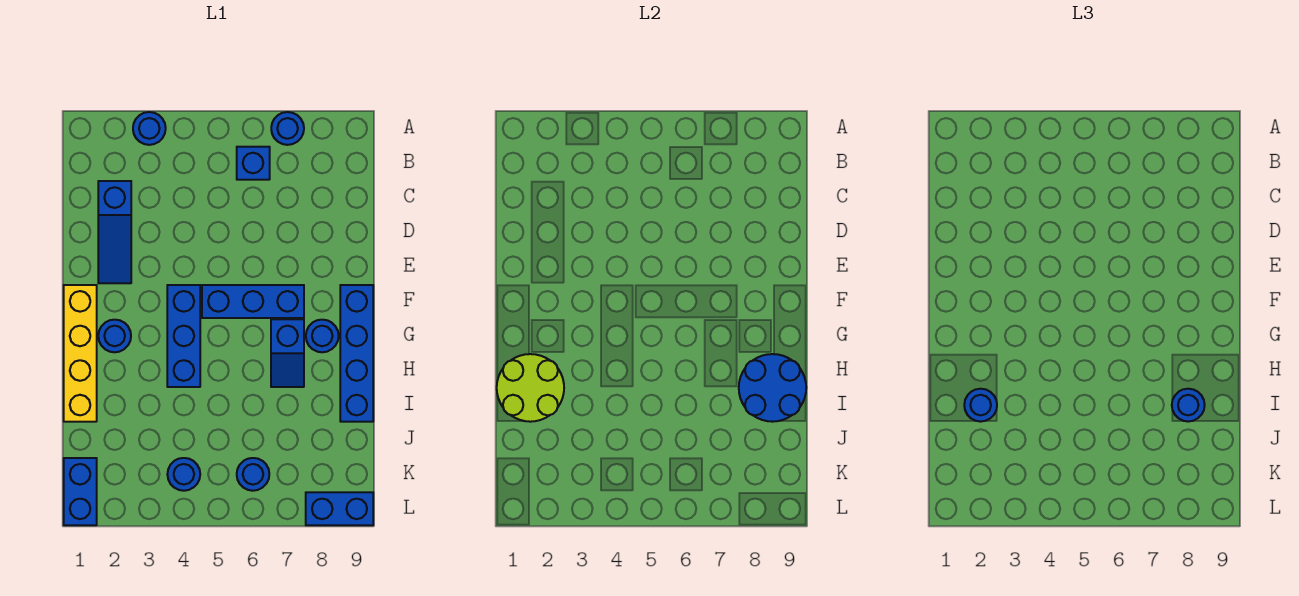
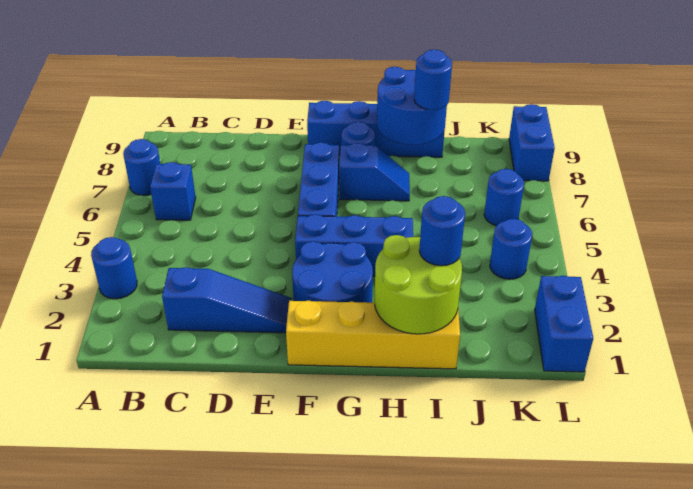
blue 1x1 round brick [98,320,131,352] -> blue 2x2 round brick [292,241,373,303]
blue 1x2 brick [64,458,97,525] -> blue 1x2 brick turned to [535,276,593,372]

